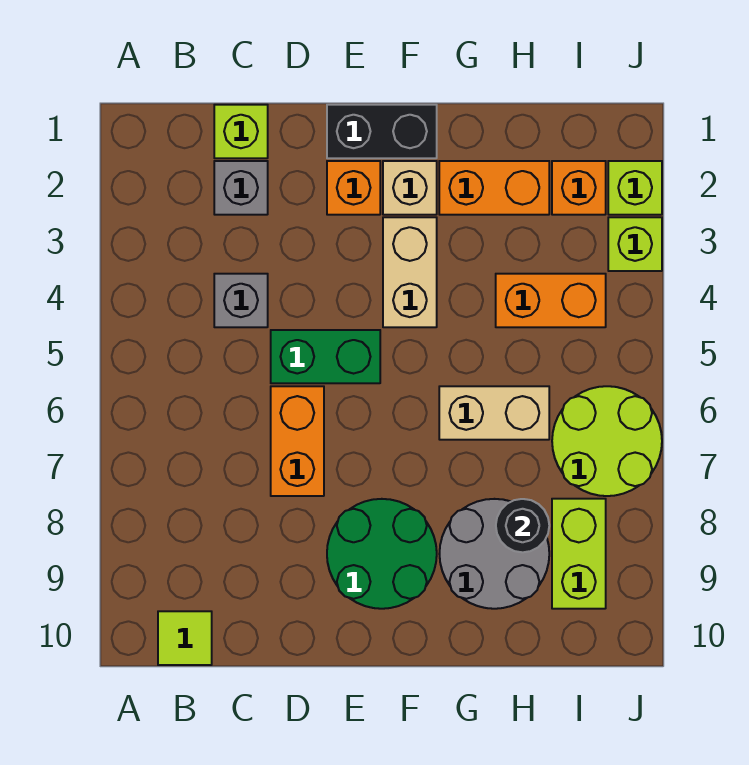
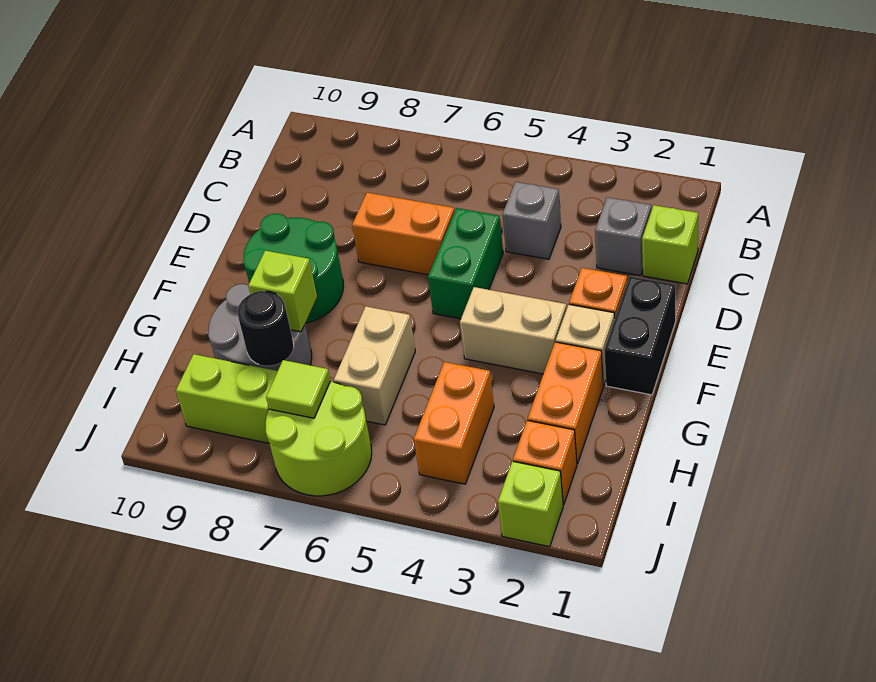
lime 1x1 tile [158,611,212,665] -> lime 1x1 tile moved to [266,360,330,418]
lime 1x1 brick [608,217,662,271] -> lime 1x1 brick moved to [248,251,317,332]

